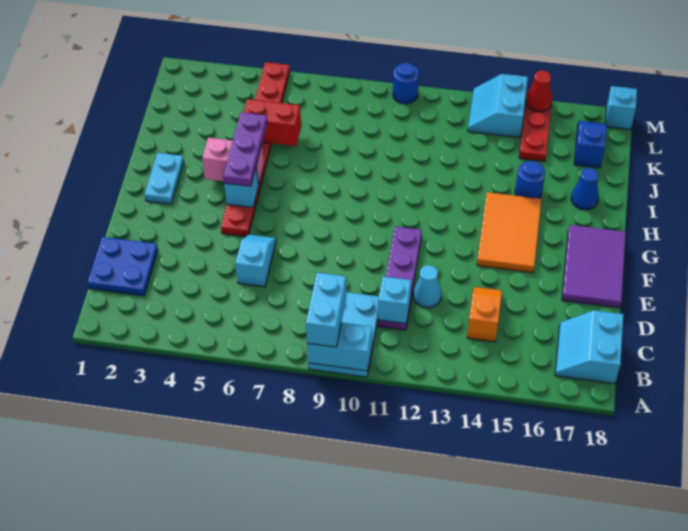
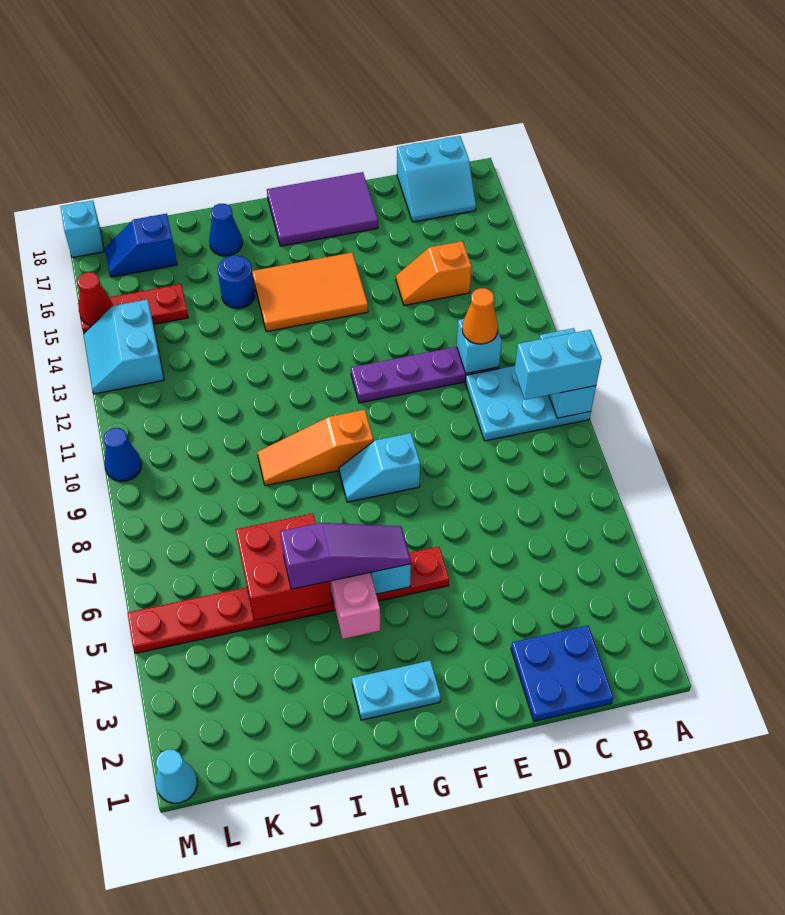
none -> orange 1x1 cone [462,288,498,344]
cyan 1x2 slope [235,234,276,287] -> cyan 1x2 slope moved to [339,433,420,502]
cyan 1x1 cone [413,265,441,308] -> cyan 1x1 cone moved to [156,750,197,803]
purple 1x3 plate [223,112,267,186] -> purple 1x3 slope [280,523,411,589]
none -> orange 1x3 slope [257,410,373,486]
red 1x2 brick [243,99,301,146] -> red 2x2 brick [236,513,332,620]
cyan 2x2 slope [468,74,528,137] -> cyan 2x2 slope turned to [83,299,164,394]
blue 1x1 round brick [393,63,419,104] -> blue 1x1 cone [104,428,141,481]

